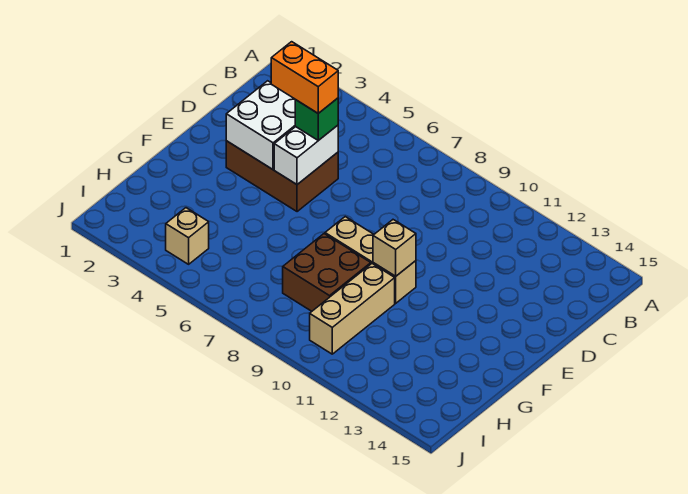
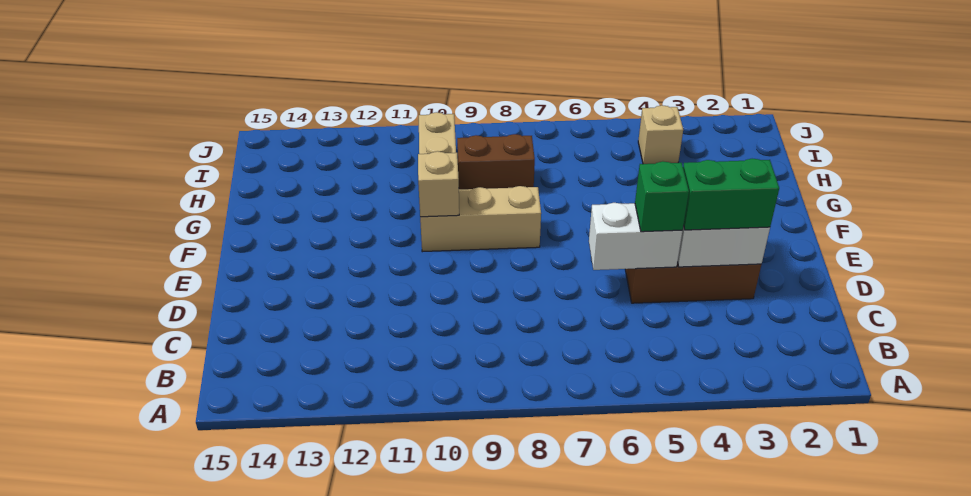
none -> green 1x2 brick [683,159,779,230]
orange 1x2 brick [271,42,338,113] -> none
white 1x2 brick [274,125,338,184] -> white 1x2 brick turned to [589,203,683,270]
brown 2x2 brick [283,234,371,311] -> brown 1x2 brick [457,134,535,189]

